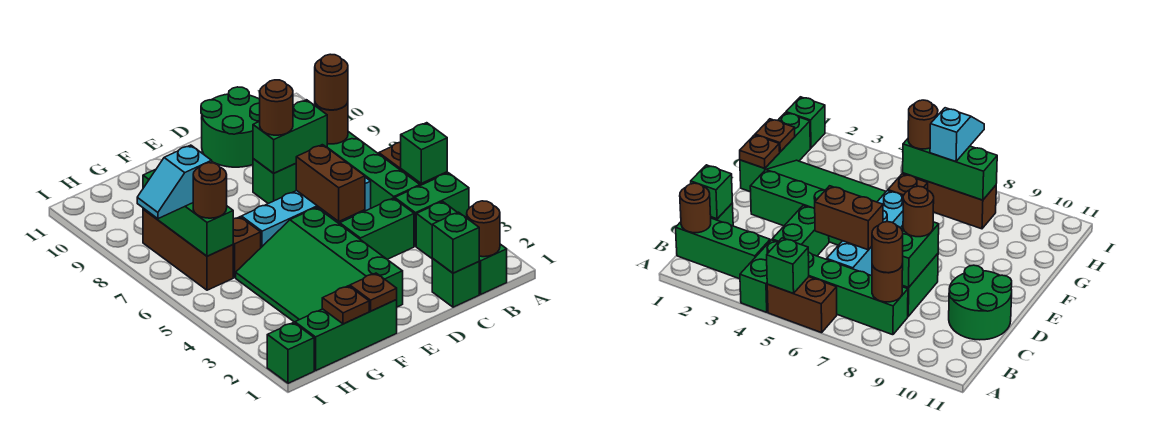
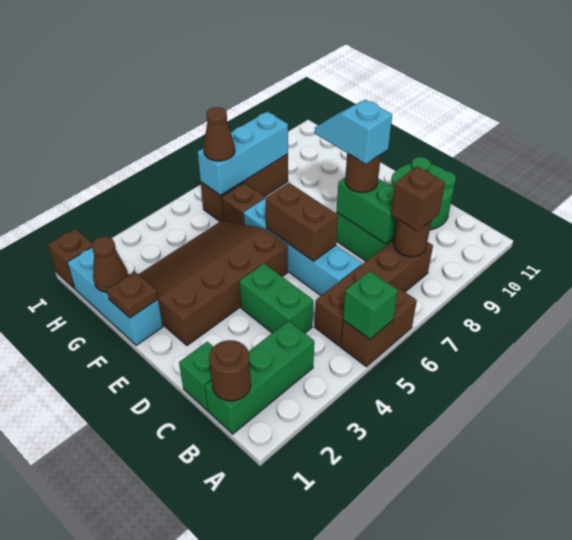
green 1x2 brick [395,173,469,246] -> none
green 1x4 brick [327,132,420,208] -> brown 1x4 brick [315,240,433,346]
brown 1x1 round brick [315,54,348,110] -> brown 1x1 brick [391,166,445,231]
green 1x1 brick [432,212,479,273] -> none
brown 1x2 brick [296,145,365,221] -> brown 1x2 brick turned to [265,183,338,261]
green 3x4 slope [236,207,403,322] -> brown 3x4 slope [138,220,288,345]
green 1x3 brick [295,300,397,371] -> cyan 1x3 brick [67,247,163,345]
brown 1x1 plate [322,286,369,324] -> brown 1x1 cone [92,237,128,293]
green 1x3 brick [143,169,233,256] -> cyan 1x3 brick [198,112,288,195]
brown 1x1 round brick [193,163,227,218] -> brown 1x1 cone [203,107,235,161]
cyan 1x2 slope [137,145,212,219] -> cyan 1x2 slope moved to [315,99,392,164]
green 1x1 brick [267,323,314,383] -> brown 1x1 brick [48,229,93,289]

